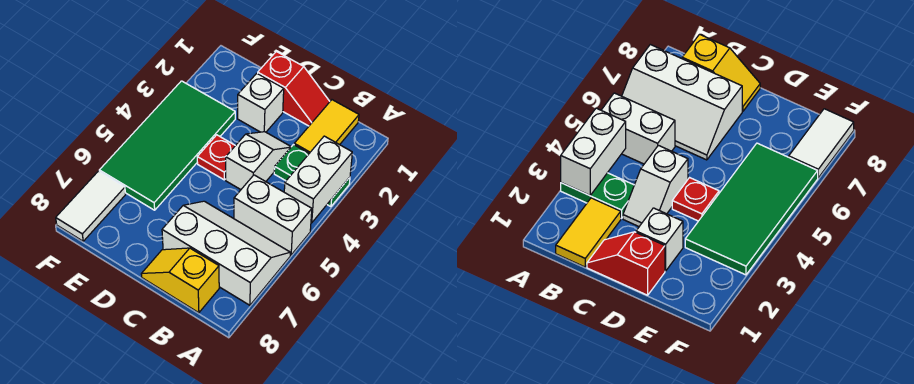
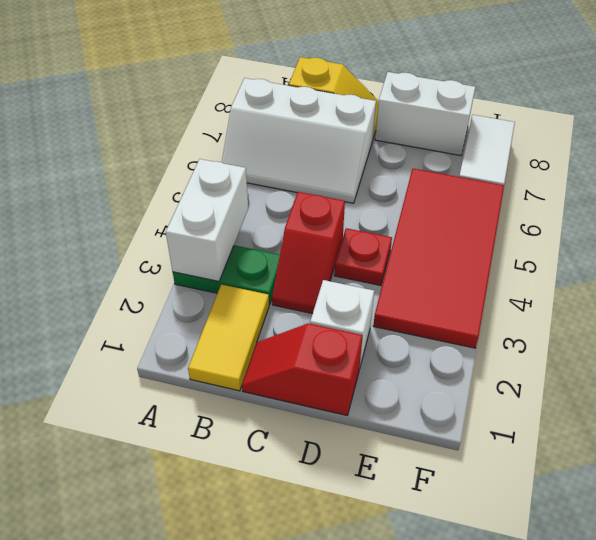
white 1x2 brick [234,175,312,255] -> white 1x2 brick moved to [375,72,475,156]
white 1x2 slope [226,132,291,190] -> red 1x2 slope [272,192,345,314]
green 2x4 tile [99,81,235,210] -> red 2x4 tile [373,169,504,348]

